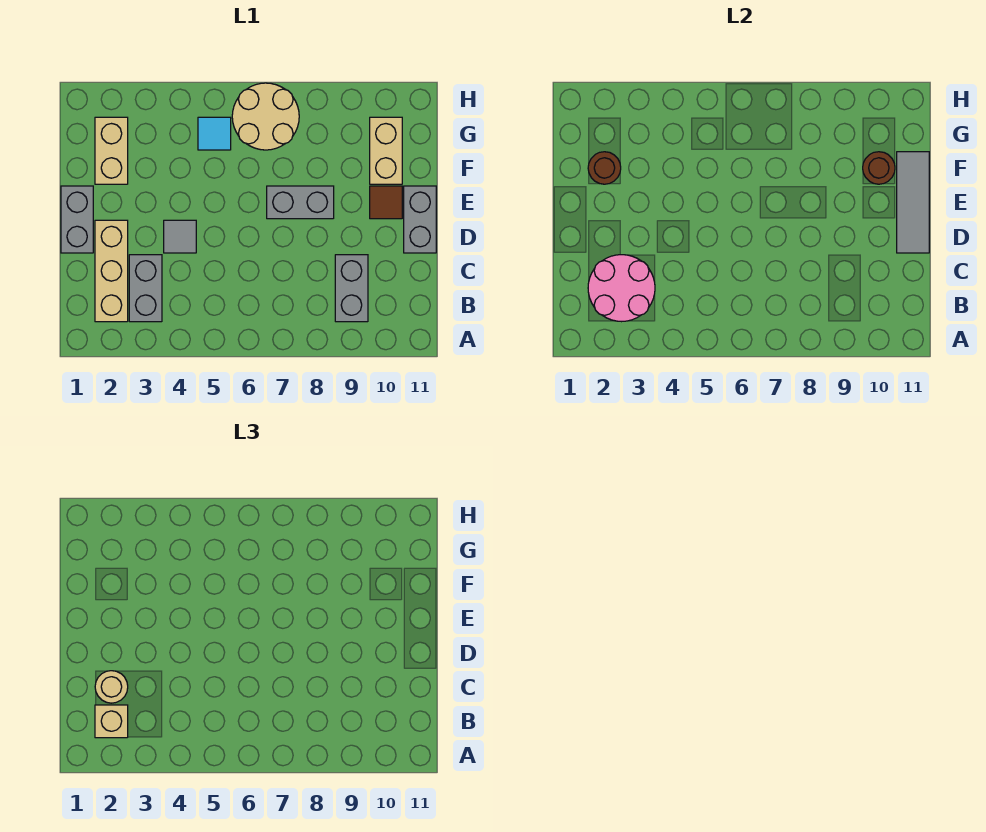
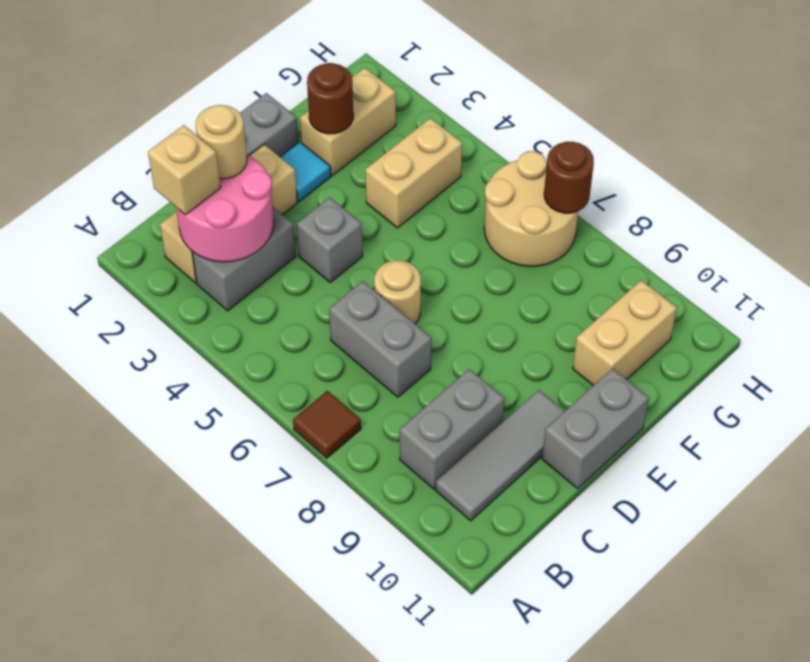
grey 1x1 tile [164,220,196,253] -> grey 1x1 brick [297,198,363,282]
none -> tan 1x1 round brick [374,260,421,324]
grey 1x3 tile [897,152,929,253] -> grey 1x3 tile moved to [436,390,565,521]
grey 1x2 brick [267,186,334,219] -> grey 1x2 brick moved to [329,281,431,397]
brown 1x1 tile [370,186,402,219] -> brown 1x1 tile moved to [293,391,361,458]
none -> tan 1x2 brick [365,118,462,228]
brown 1x1 round brick [863,152,895,184] -> brown 1x1 round brick moved to [544,142,594,213]
cyan 1x1 tile [198,117,231,150] -> cyan 1x1 tile moved to [280,142,331,202]

